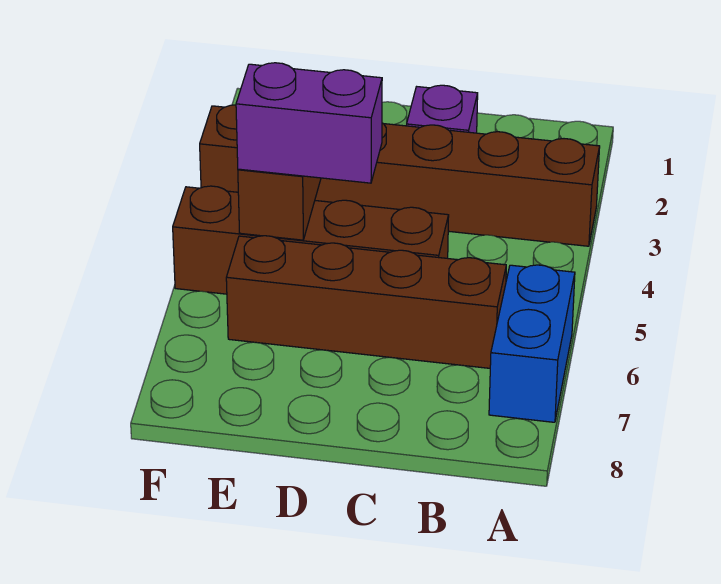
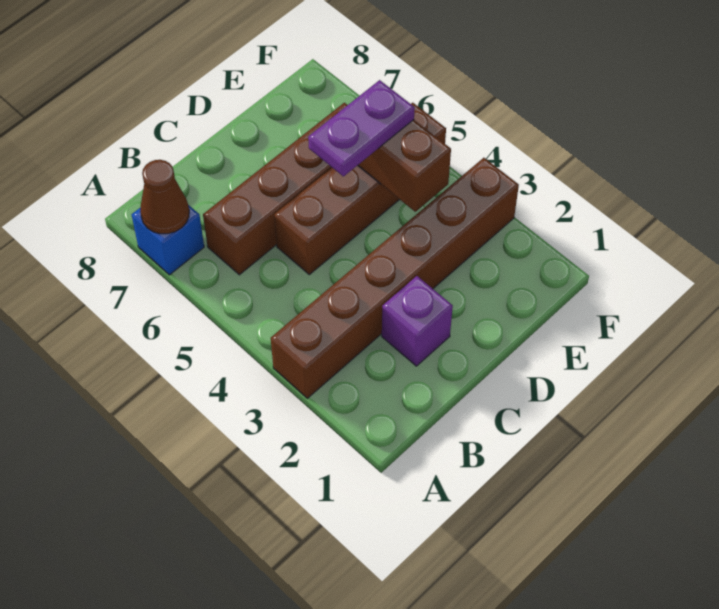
blue 1x2 brick [489,265,575,422] -> blue 1x1 brick [132,205,204,275]
none -> brown 1x1 cone [140,160,189,234]
purple 1x2 brick [236,63,382,183] -> purple 1x2 plate [308,80,415,176]

